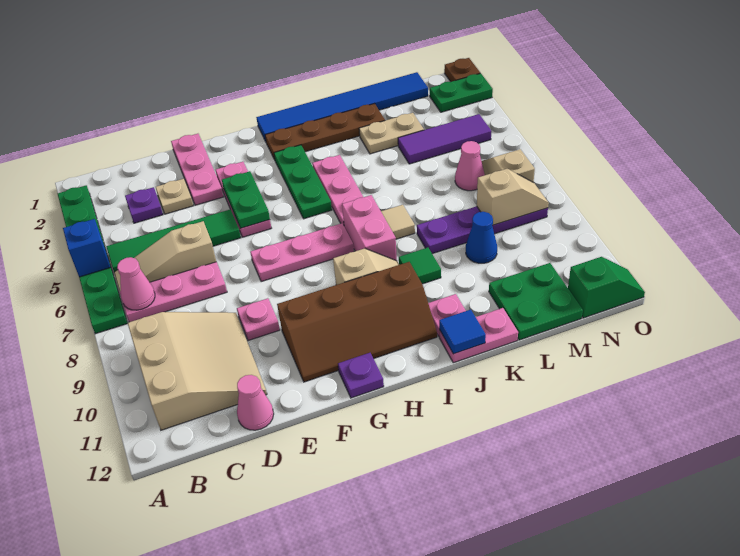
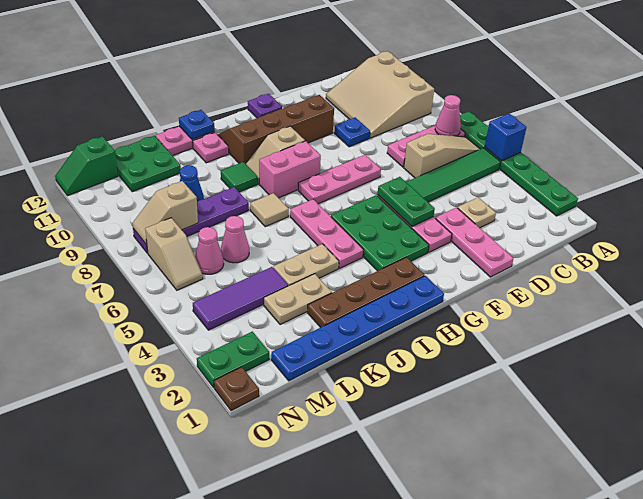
purple 1x1 plate [125,187,163,223] -> none
pink 1x1 cone [237,375,274,430] -> pink 1x1 cone moved to [221,216,249,263]
pink 1x1 plate [237,298,280,341] -> blue 1x1 plate [334,117,370,147]
blue 1x6 tile [256,72,428,141] -> blue 1x6 plate [271,276,444,381]
green 1x3 plate [274,145,332,219] -> green 2x3 plate [331,195,429,271]
pink 1x2 brick [342,195,397,261] -> pink 1x2 brick turned to [259,141,321,198]
none -> tan 1x2 plate [273,244,339,286]
blue 1x1 tile [439,310,486,354] -> blue 1x1 plate [179,110,214,140]

